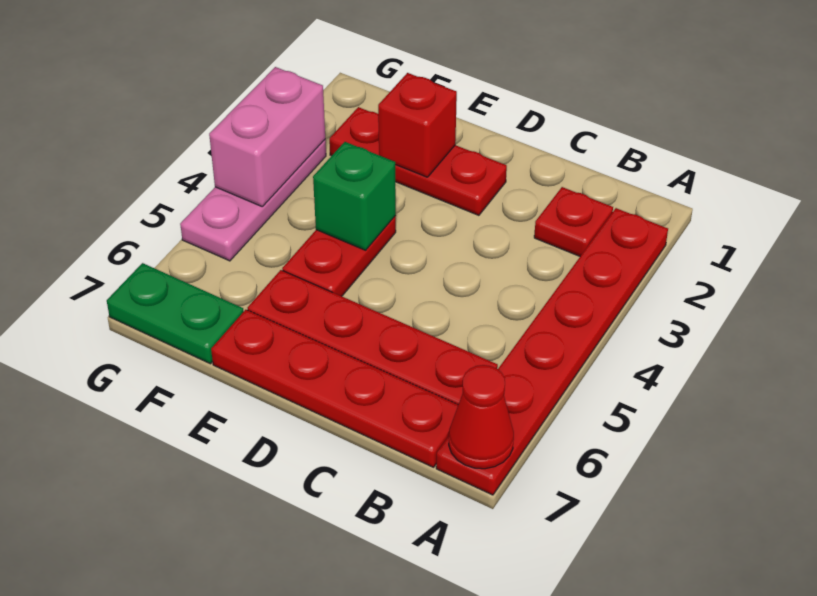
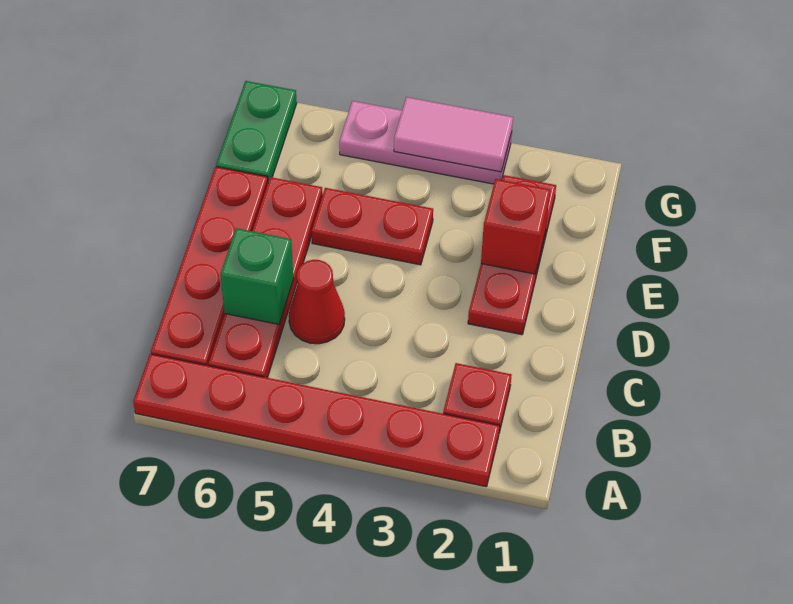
red 1x1 cone [449,365,514,469] -> red 1x1 cone moved to [289,260,345,344]
green 1x1 brick [313,142,396,250] -> green 1x1 brick moved to [220,228,294,324]
pink 1x2 brick [209,67,325,206] -> pink 1x2 tile [394,97,513,172]

